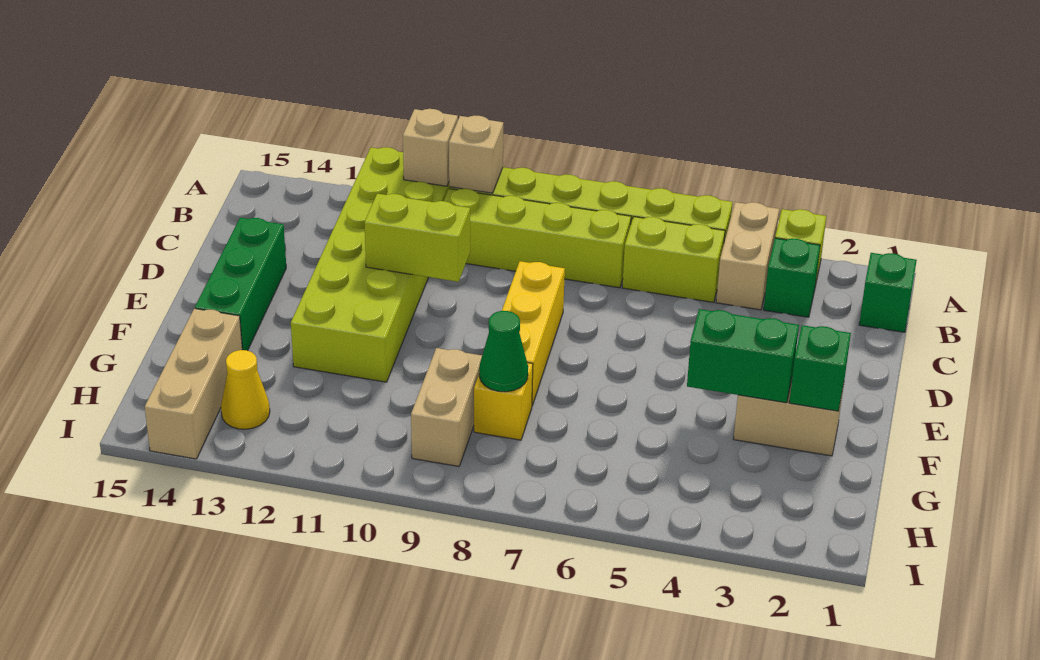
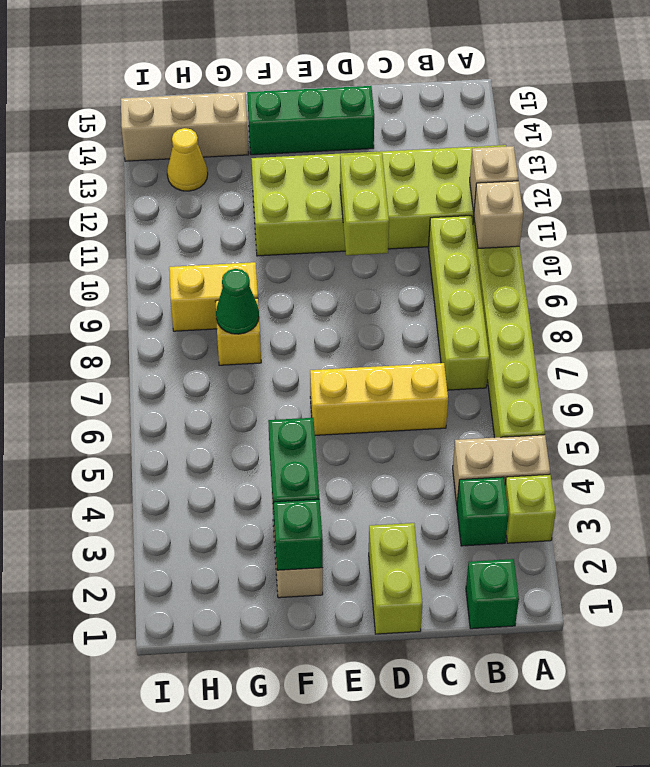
lime 1x2 brick [622,217,725,302] -> lime 1x2 brick moved to [369,523,422,634]
yellow 1x3 brick [502,261,565,405] -> yellow 1x3 brick moved to [310,363,448,435]
tan 1x2 brick [411,348,482,466] -> yellow 1x2 brick [169,262,258,331]

